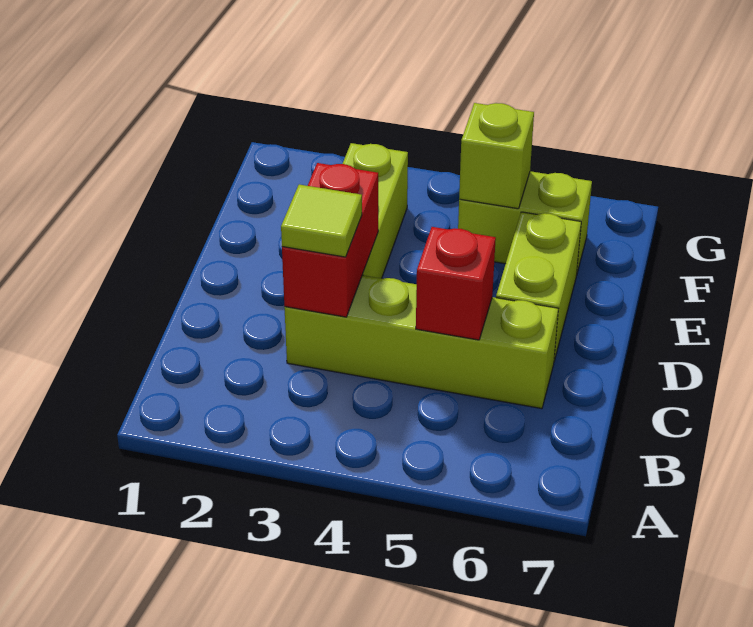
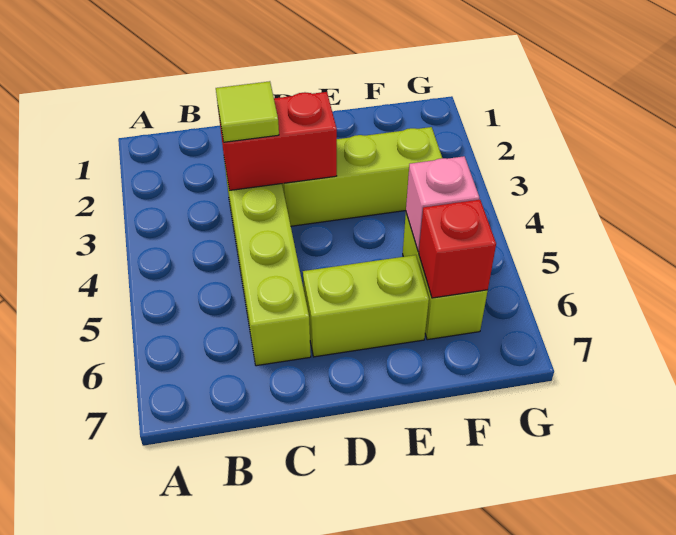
red 1x1 brick [416,227,496,340] -> red 1x1 brick moved to [419,200,496,298]
lime 1x1 brick [459,103,534,209] -> pink 1x1 brick [406,156,479,252]

